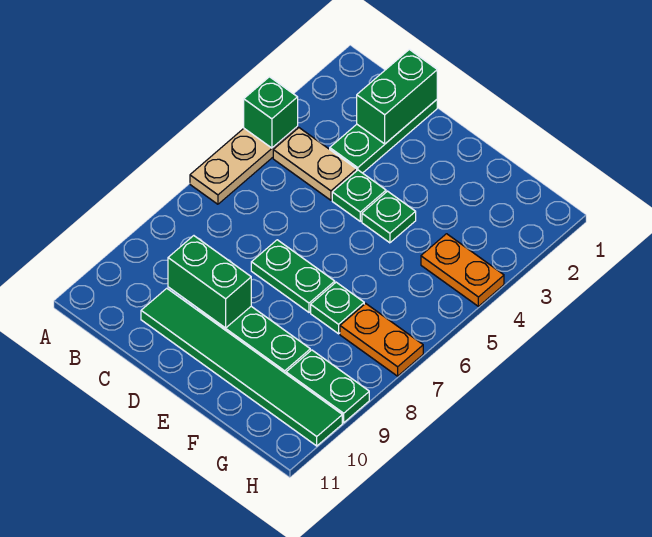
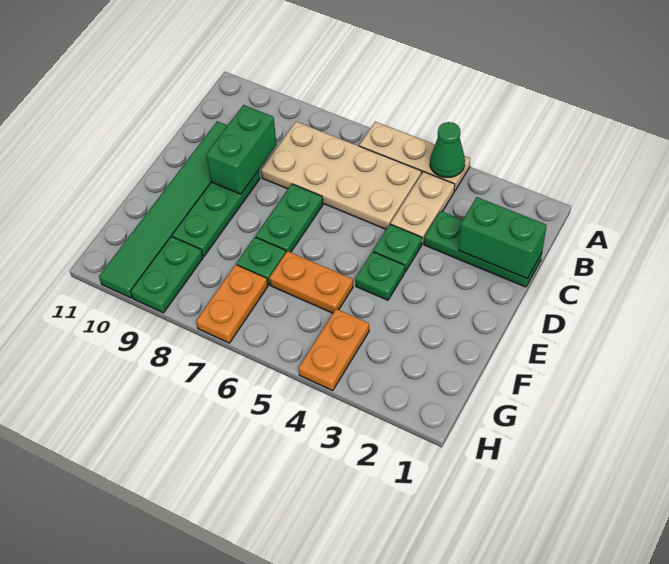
green 1x1 brick [244,77,298,148] -> green 1x1 cone [430,122,465,177]
none -> tan 2x4 plate [261,122,422,229]
none -> orange 1x2 plate [269,251,353,313]

